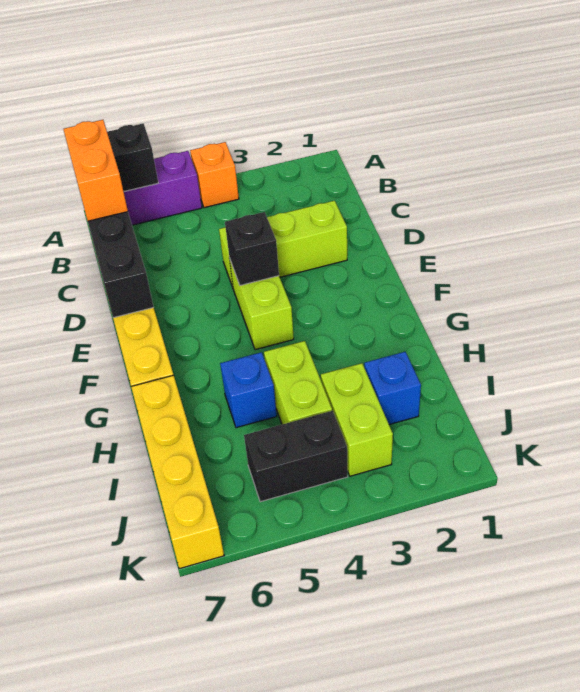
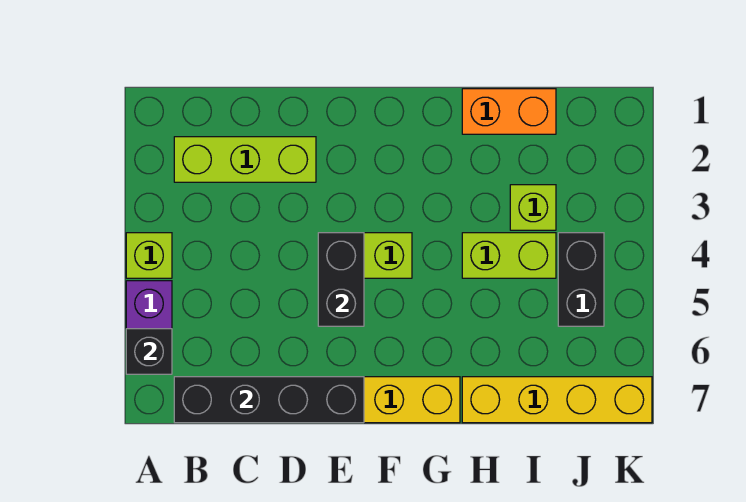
orange 1x1 brick [190,142,239,208] -> lime 1x1 brick [126,233,172,278]
orange 1x2 brick [63,120,128,221] -> orange 1x2 brick moved to [462,89,556,134]
lime 1x3 brick [219,201,347,287] -> lime 1x3 brick turned to [174,137,316,182]
black 1x1 brick [225,212,279,285] -> black 1x2 brick [318,233,364,326]
blue 1x1 brick [220,352,277,428] -> none
blue 1x1 brick [364,352,421,425] -> none
lime 1x2 brick [321,363,393,476] -> lime 1x1 brick [510,185,556,230]

